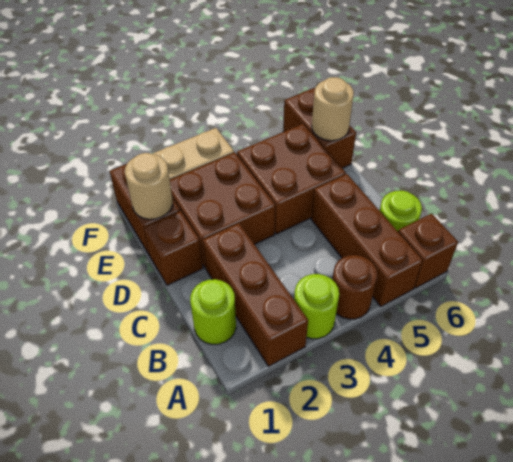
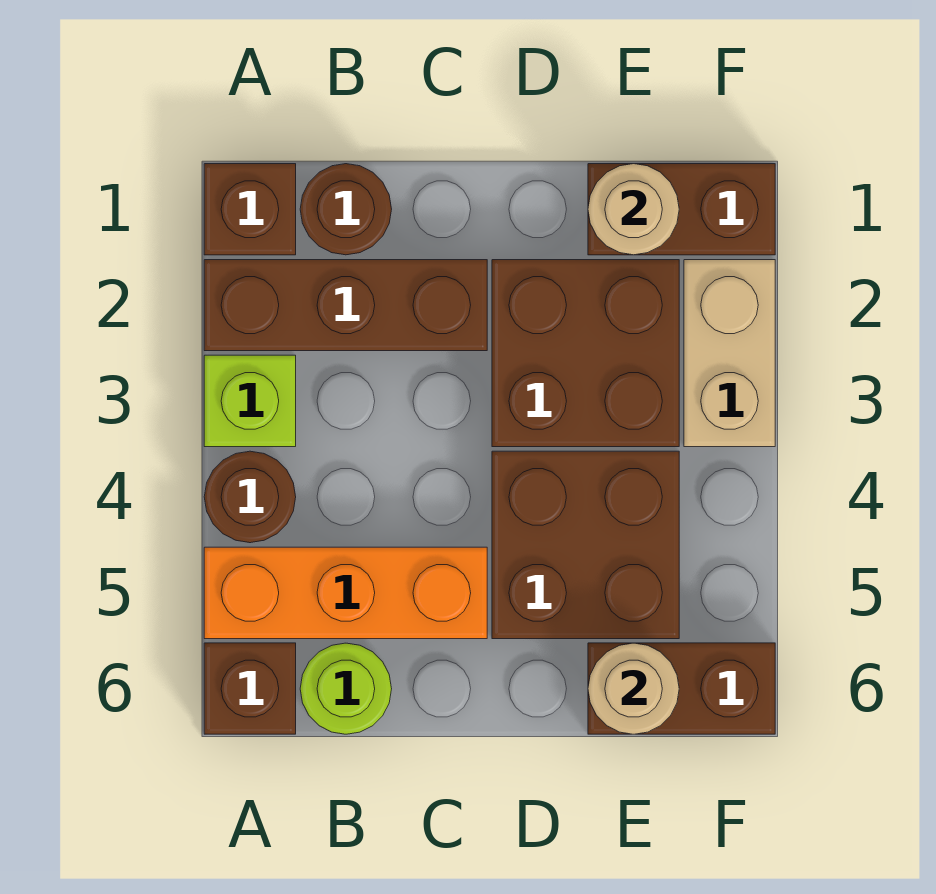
lime 1x1 round brick [294,274,339,339] -> lime 1x1 brick [204,355,296,447]
brown 1x3 brick [311,174,423,306] -> orange 1x3 brick [204,547,487,639]
lime 1x1 round brick [190,279,236,344] -> brown 1x1 round brick [300,164,392,255]
brown 1x1 brick [144,211,203,285] -> brown 1x1 brick moved to [204,164,296,255]

